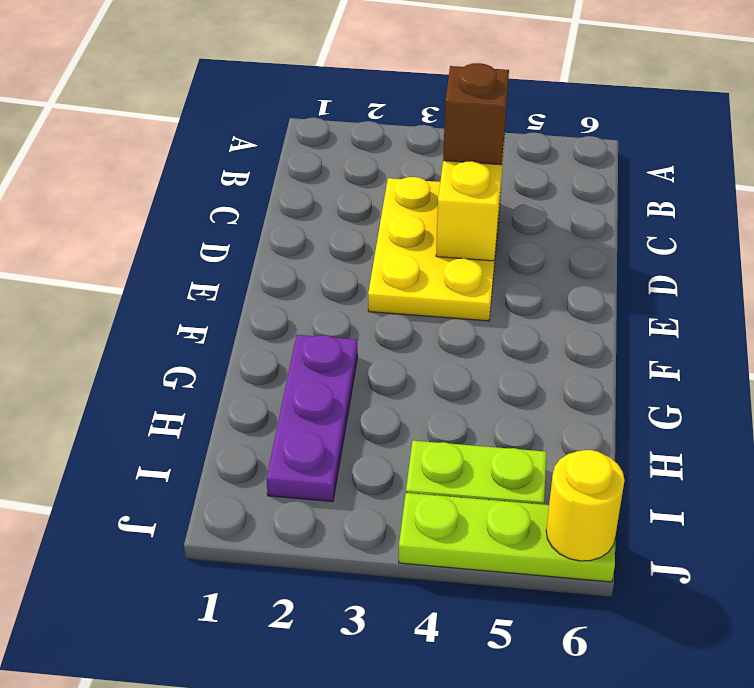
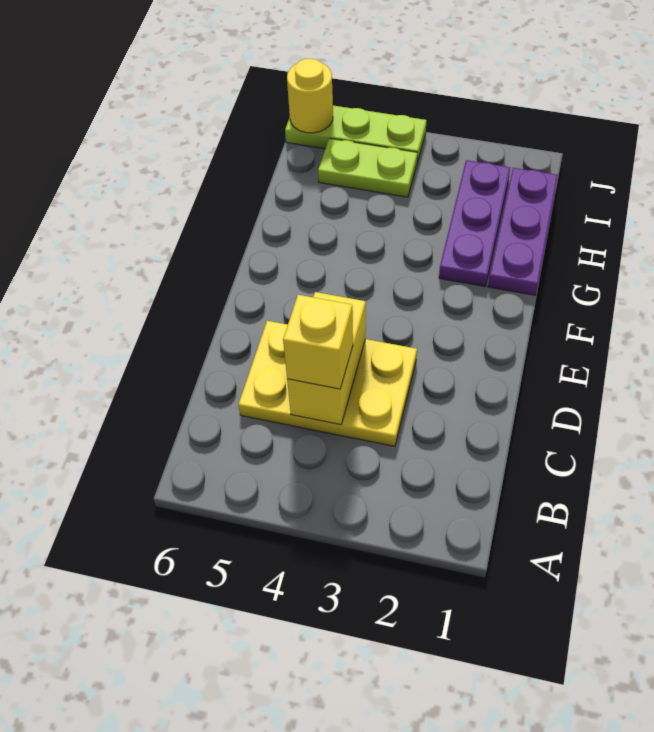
yellow 2x3 plate [368,177,501,321] -> yellow 2x3 plate turned to [238,321,417,446]
brown 1x1 brick [443,63,509,165] -> yellow 1x1 brick [283,295,353,389]
none -> purple 1x3 plate [488,168,558,295]

